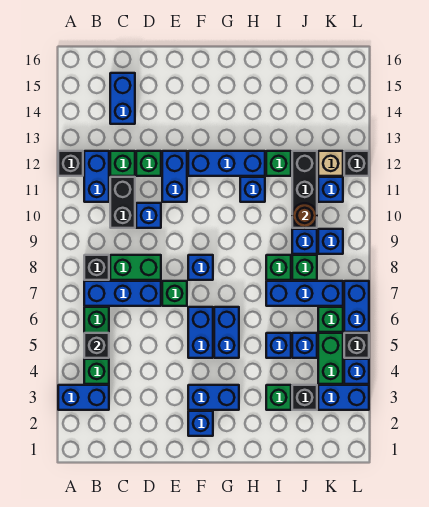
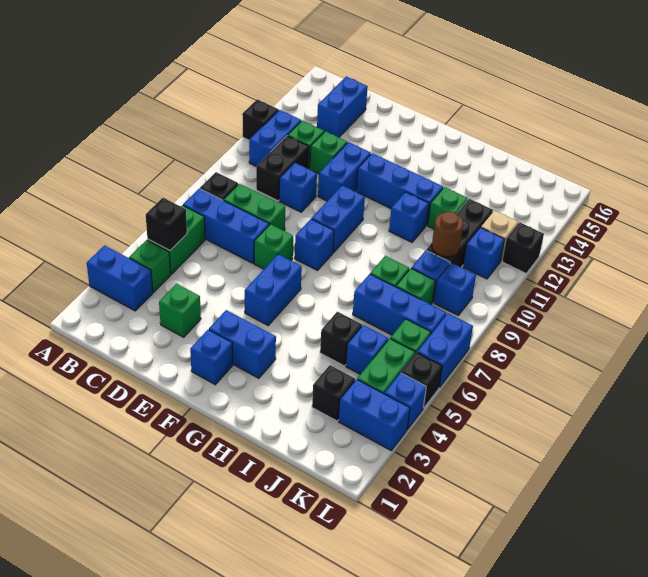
blue 1x2 brick [214,307,239,358] -> blue 1x2 brick moved to [312,185,365,253]
green 1x1 brick [266,385,291,410] -> green 1x1 brick moved to [159,284,201,337]
blue 1x1 brick [266,333,291,358] -> black 1x1 brick [320,312,362,366]

